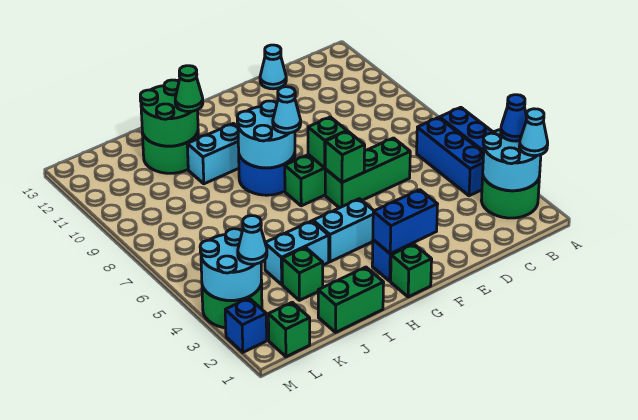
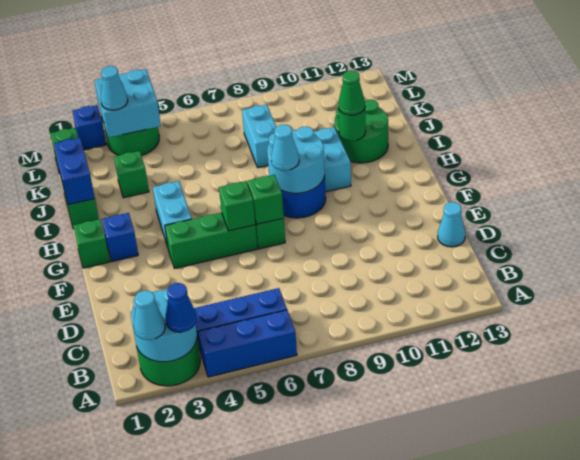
green 1x3 brick [325,138,410,208] -> green 1x3 brick turned to [165,213,258,269]
blue 1x2 brick [373,190,438,254] -> blue 1x2 brick moved to [54,138,95,205]
cyan 1x2 brick [265,221,329,284] -> cyan 1x2 brick moved to [242,105,276,168]
green 2x2 round brick [140,80,198,146] -> green 1x1 round brick [338,108,366,141]
cyan 2x2 round brick [200,229,262,300] -> cyan 2x2 brick [94,69,161,137]

